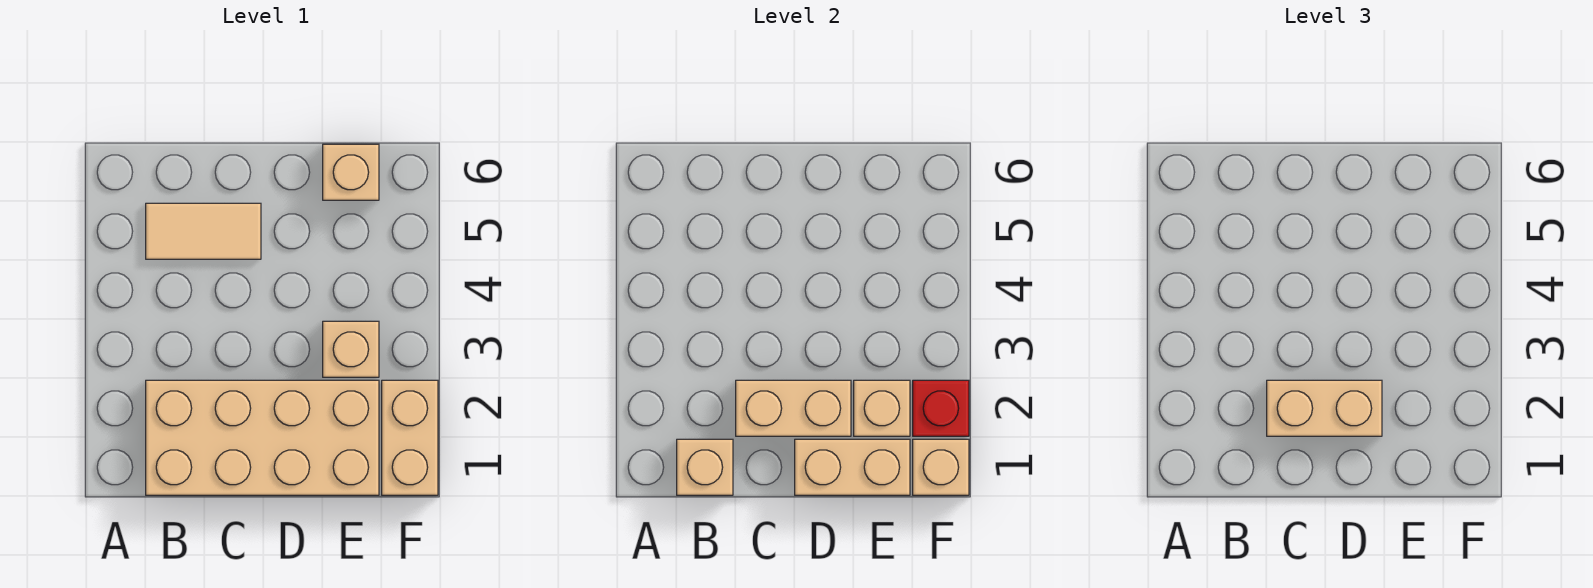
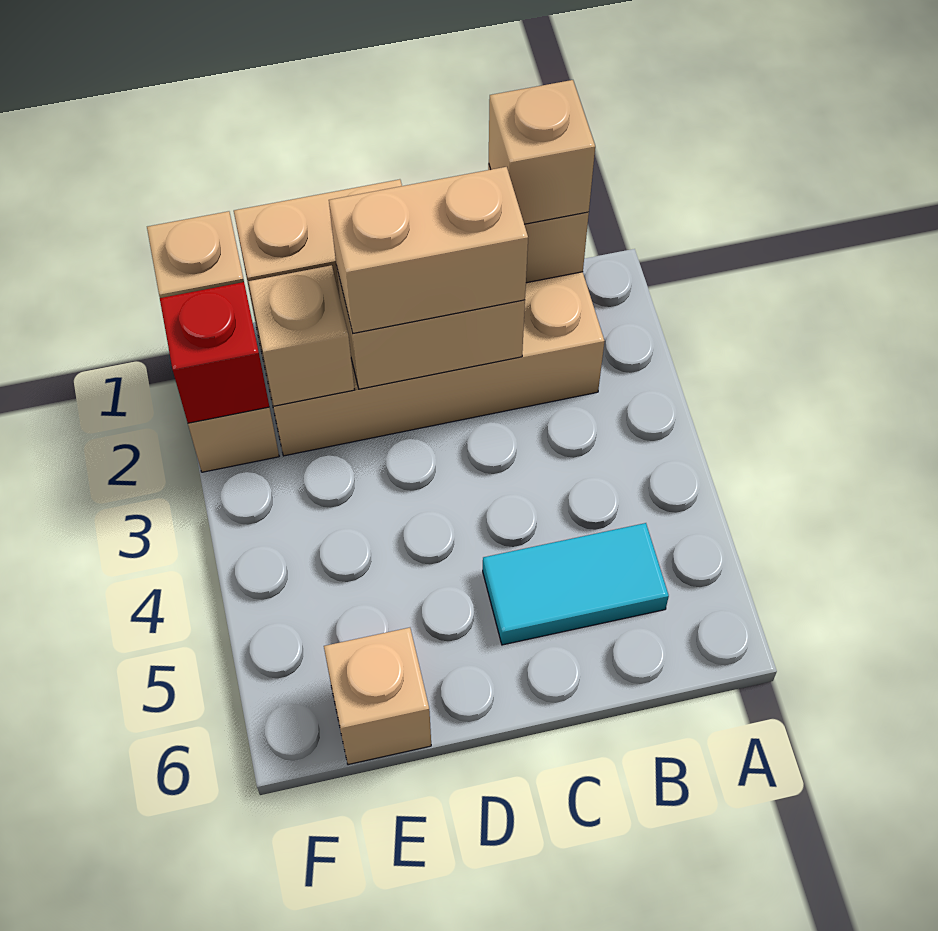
tan 1x2 tile [146,203,261,259] -> cyan 1x2 tile [483,523,669,645]
tan 1x1 brick [323,321,379,377] -> tan 1x1 brick moved to [489,80,595,224]

